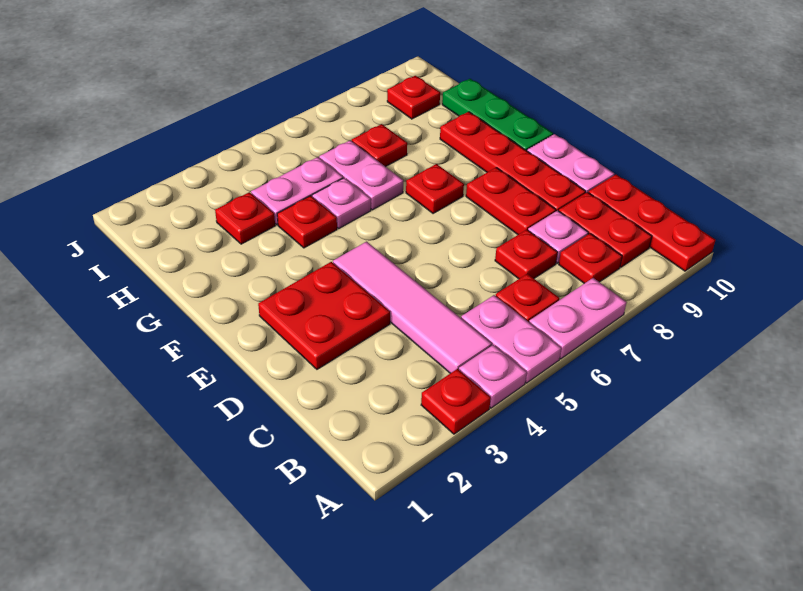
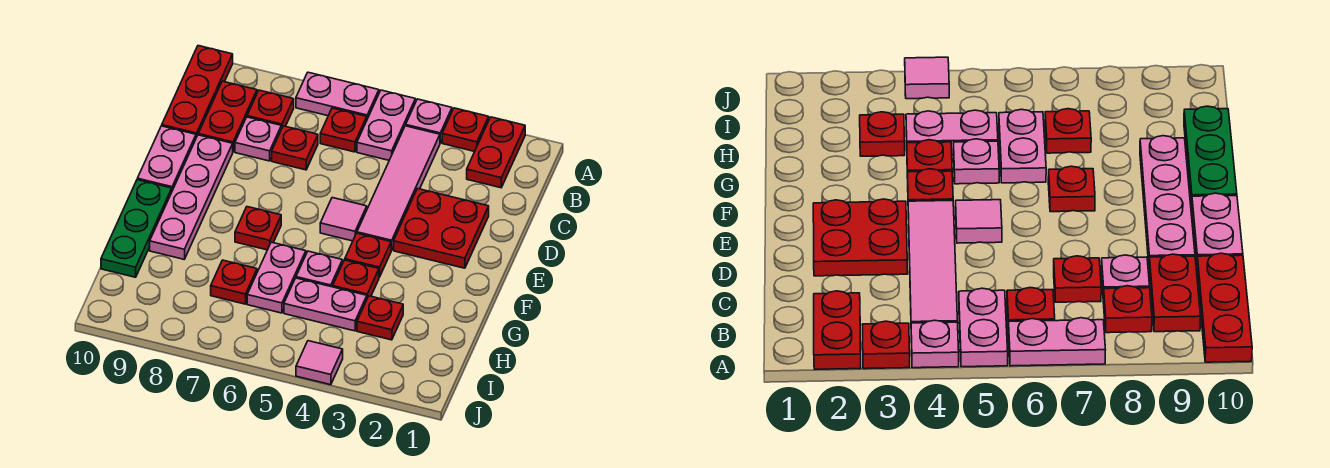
red 1x2 plate [466,168,556,235] -> red 1x2 plate moved to [467,117,525,188]
red 1x4 plate [440,112,586,211] -> pink 1x4 plate [150,135,233,259]
none -> pink 1x1 tile [320,198,367,241]
red 1x1 plate [387,76,440,119] -> red 1x1 plate moved to [345,233,391,277]
none -> pink 1x1 tile [296,341,343,385]

